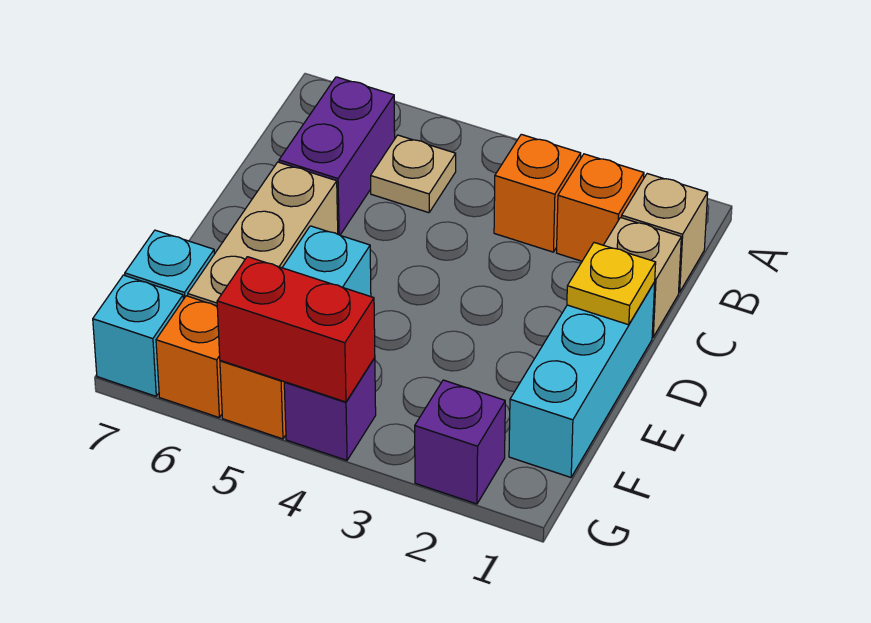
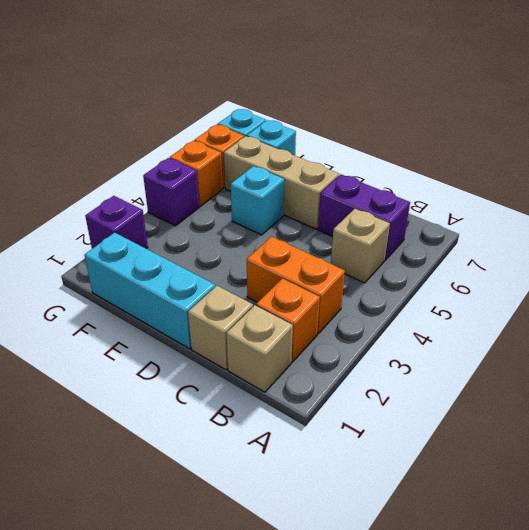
orange 1x1 brick [494,134,581,252] -> orange 1x2 brick [247,237,345,333]
tan 1x1 plate [371,135,456,213] -> tan 1x1 brick [331,209,390,283]
yellow 1x1 plate [567,243,656,325] -> none
red 1x2 brick [217,257,375,402] -> none

